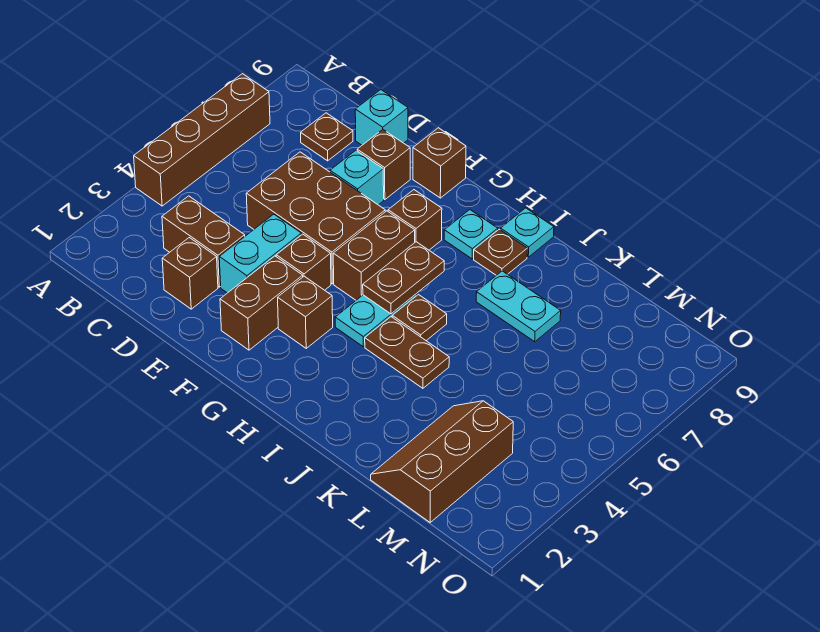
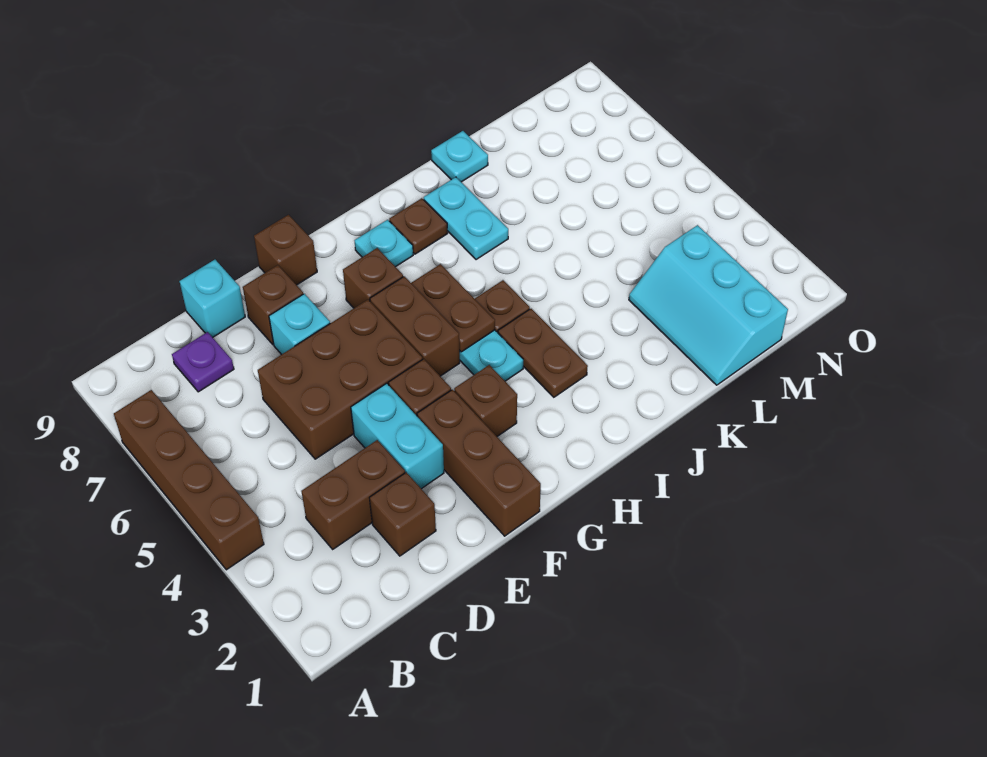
brown 1x1 plate [301,113,353,161] -> purple 1x1 plate [172,332,234,392]
brown 1x2 brick [220,256,303,350] -> brown 1x3 brick [417,390,541,536]
brown 1x2 plate [365,317,449,388] -> brown 1x2 plate turned to [498,309,588,397]
cyan 1x1 plate [500,208,554,257] -> cyan 1x1 plate moved to [431,131,488,182]
cyan 1x2 plate [476,271,561,342] -> cyan 1x2 plate turned to [424,177,508,260]
brown 2x3 slope [371,401,513,522] -> cyan 2x3 slope [629,225,788,385]

